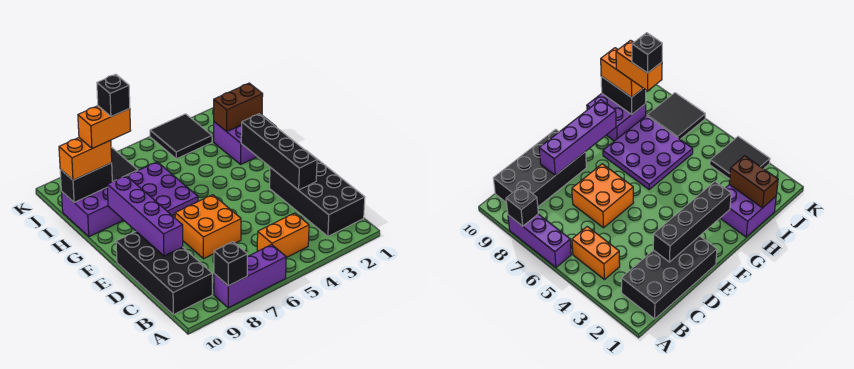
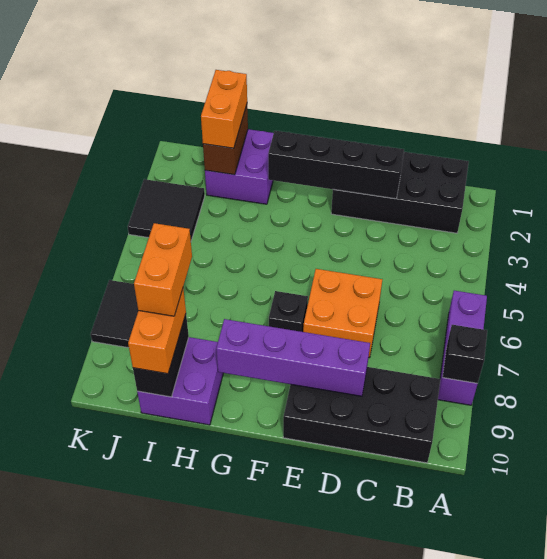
orange 1x2 brick [257,213,309,258] -> orange 1x2 brick moved to [201,70,247,148]
purple 3x3 plate [127,162,198,216] -> none
black 1x1 brick [97,74,130,117] -> black 1x1 brick moved to [269,291,308,332]

